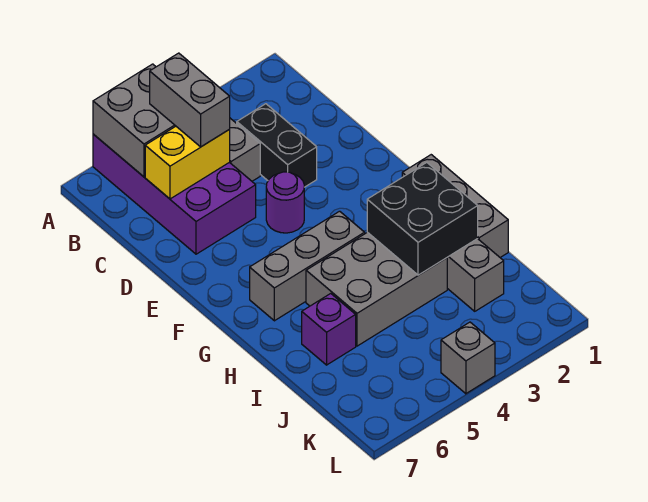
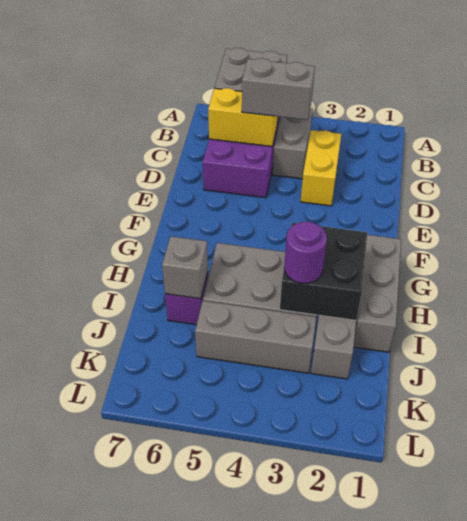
grey 1x2 brick [150,53,230,147] -> grey 1x2 brick turned to [242,58,315,120]
black 1x2 brick [237,104,317,187] -> yellow 1x2 brick [301,130,341,206]
purple 1x1 round brick [266,172,304,233] -> purple 1x1 round brick moved to [284,221,327,283]
grey 1x3 brick [250,211,365,321] -> grey 1x3 brick moved to [195,301,317,373]
grey 1x1 brick [441,322,495,394] -> grey 1x1 brick moved to [162,236,208,299]

